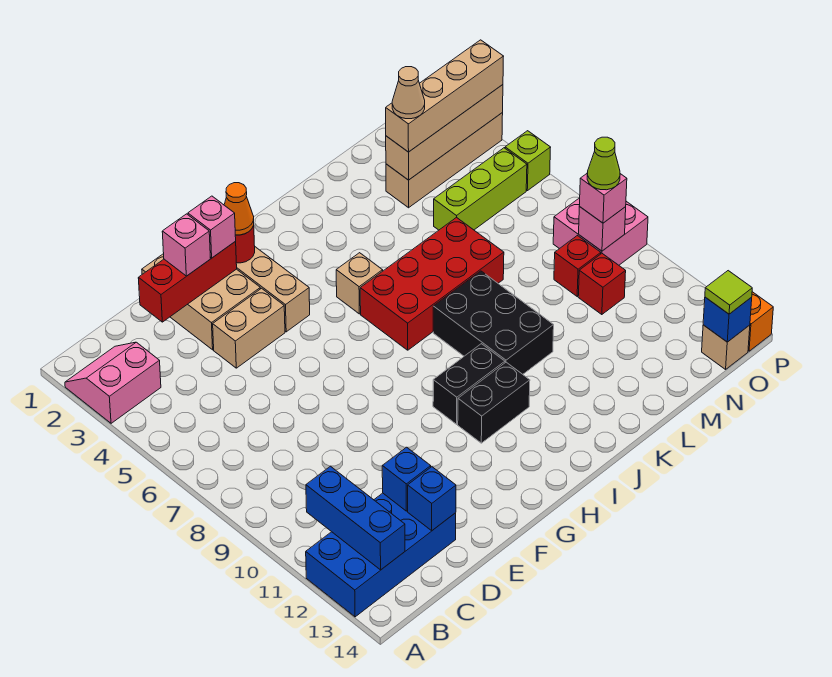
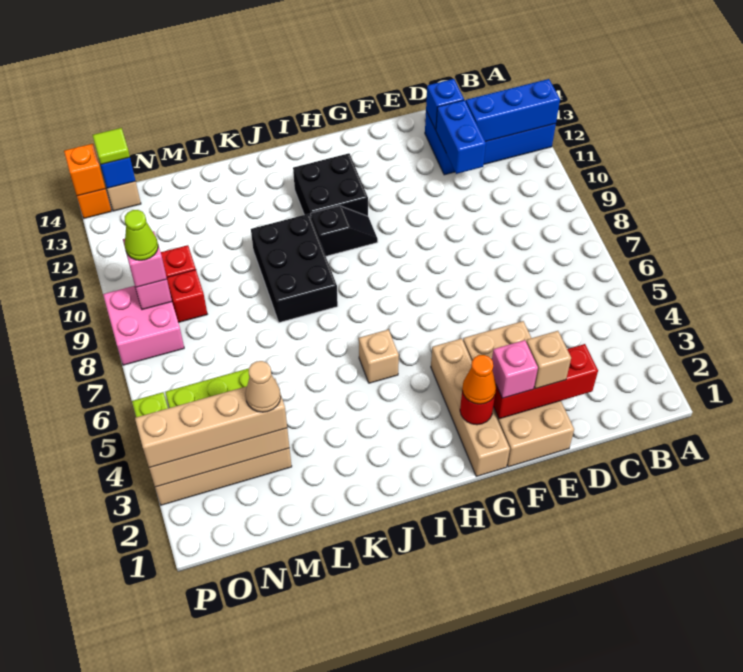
pink 2x2 slope [65,342,161,423] -> none
blue 1x3 brick [306,466,405,570] -> blue 1x3 brick turned to [466,79,560,142]
blue 1x1 brick [382,447,431,511] -> blue 1x2 brick [436,100,486,174]
pink 1x1 brick [162,214,210,276] -> tan 1x1 brick [526,331,571,389]
black 1x2 brick [433,344,505,424] -> black 1x2 slope [311,206,378,256]
black 1x2 brick [458,362,530,443] -> black 2x2 brick [293,153,368,216]
red 2x4 brick [360,217,504,350] -> none
none -> orange 1x1 brick [64,144,106,196]

